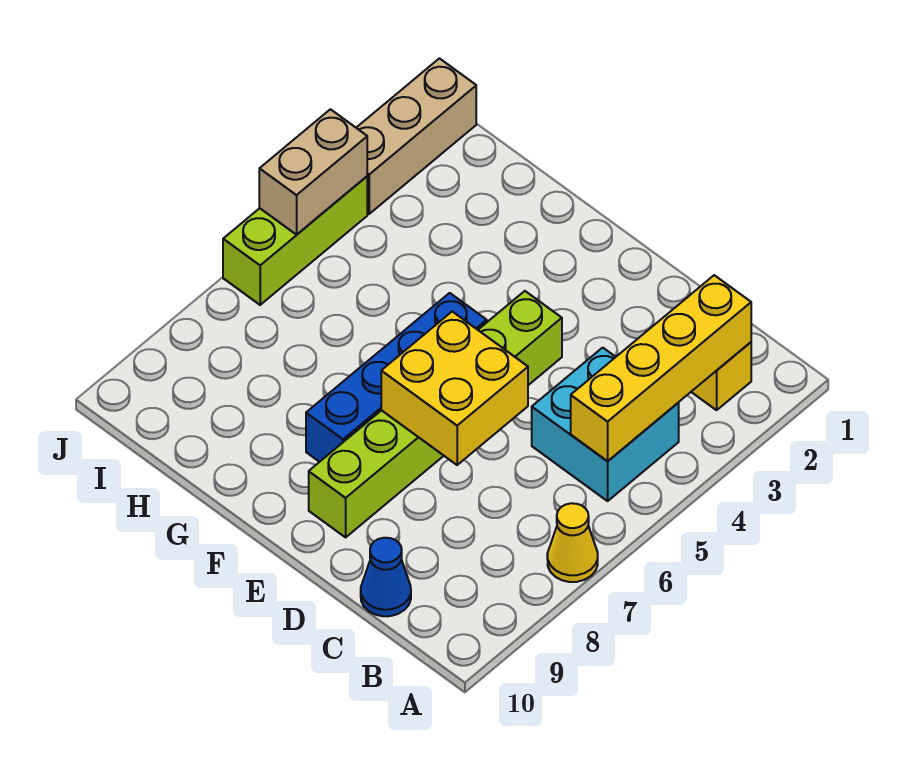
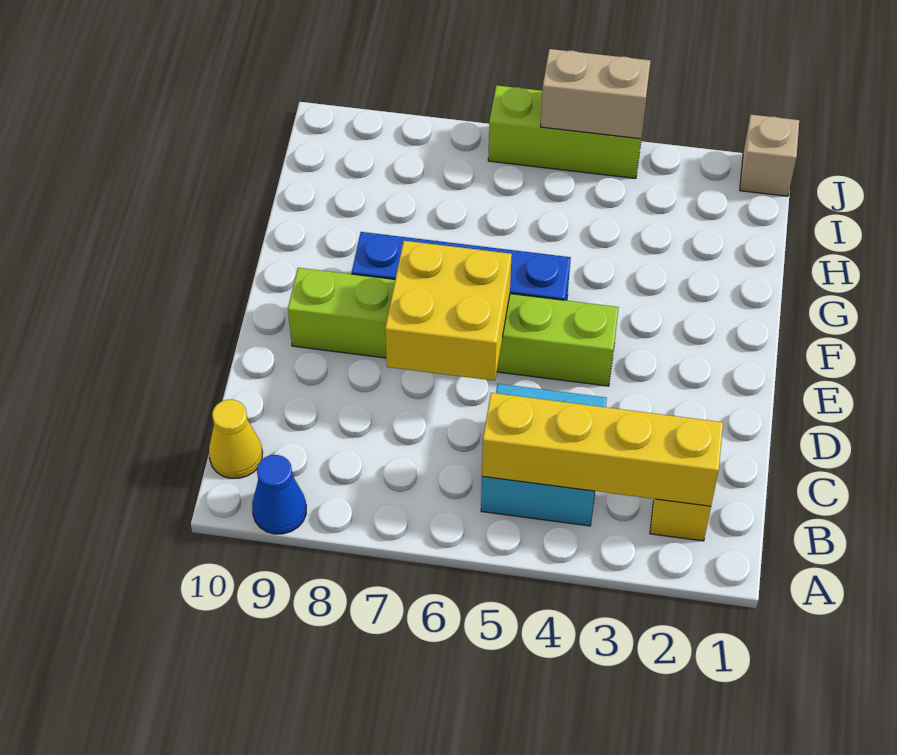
yellow 1x1 cone [547,503,598,582] -> yellow 1x1 cone moved to [209,400,263,478]
blue 1x1 cone [361,538,411,616] -> blue 1x1 cone moved to [252,455,306,534]
tan 1x3 brick [356,58,476,214] -> tan 1x1 brick [740,115,799,196]

